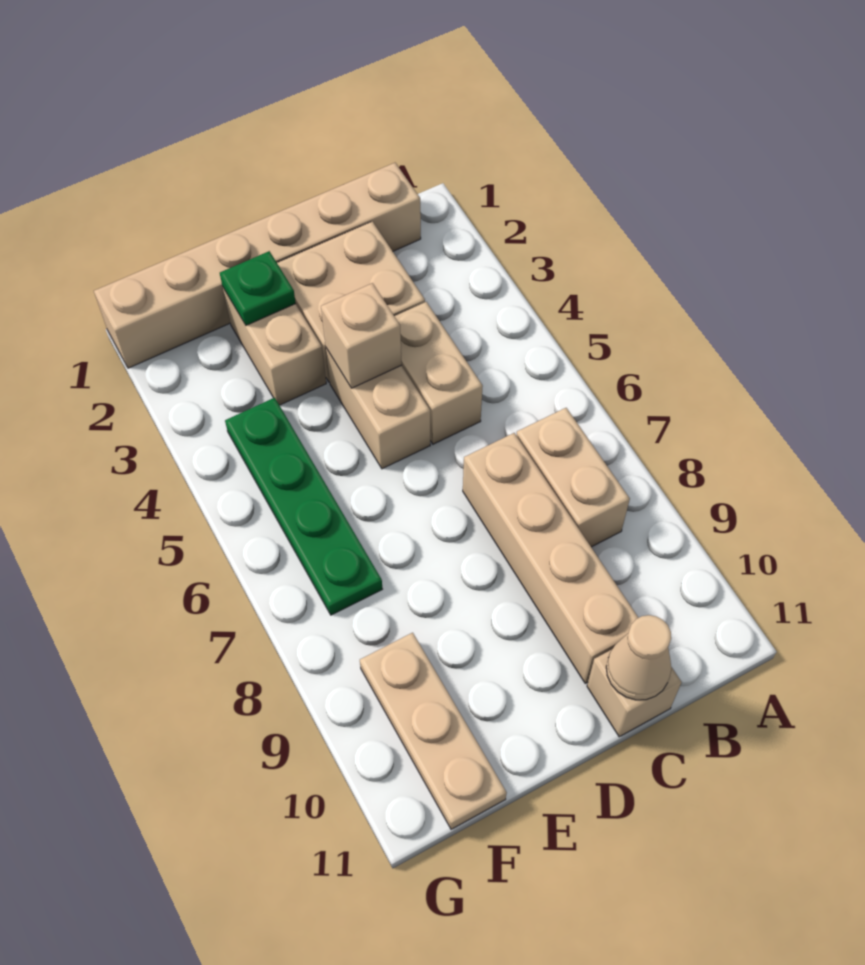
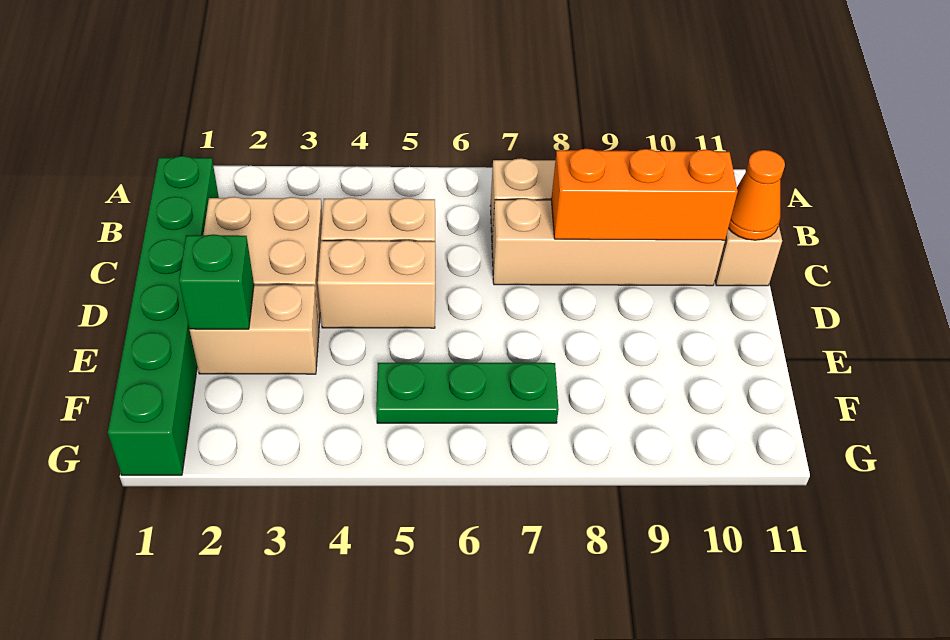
tan 1x6 brick [94,163,421,368] -> green 1x6 brick [108,156,219,475]
none -> orange 1x3 brick [551,149,738,240]
tan 1x1 cone [606,615,671,700] -> orange 1x1 cone [728,150,785,240]
tan 1x1 brick [321,283,402,388] -> none
green 1x1 plate [220,251,296,325] -> green 1x1 brick [179,234,254,329]
green 1x4 plate [225,398,382,615] -> green 1x3 plate [376,363,559,423]
tan 1x3 plate [360,633,507,829] -> none

